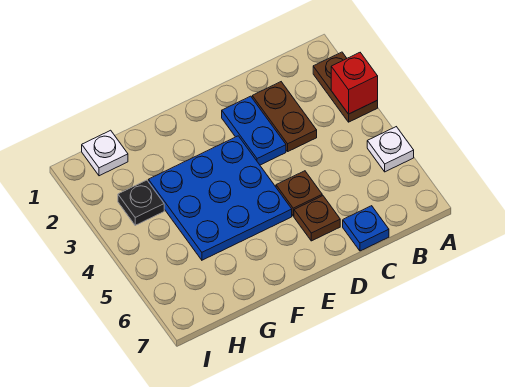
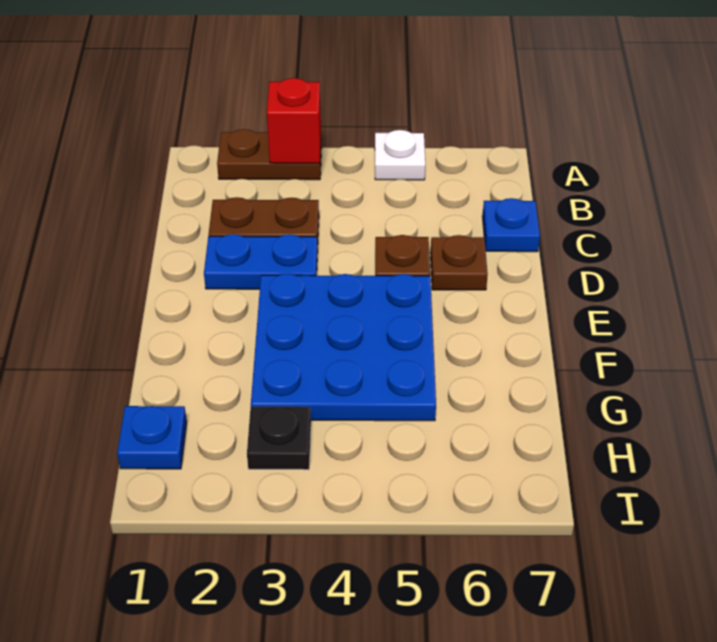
white 1x1 plate [82,130,128,176] -> blue 1x1 plate [117,406,187,469]

